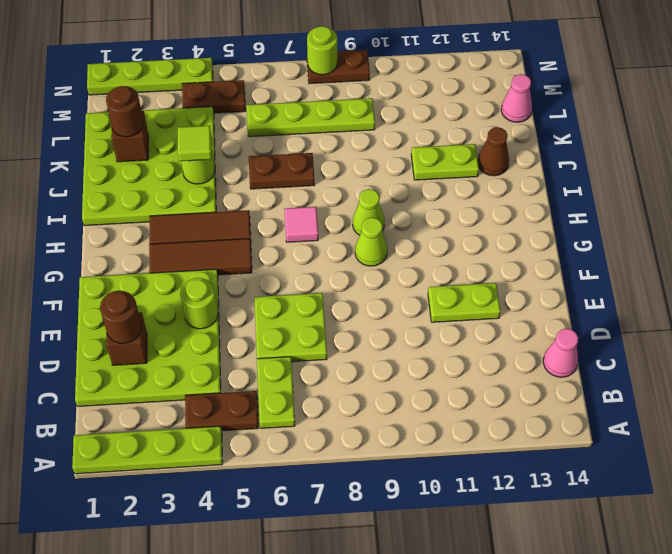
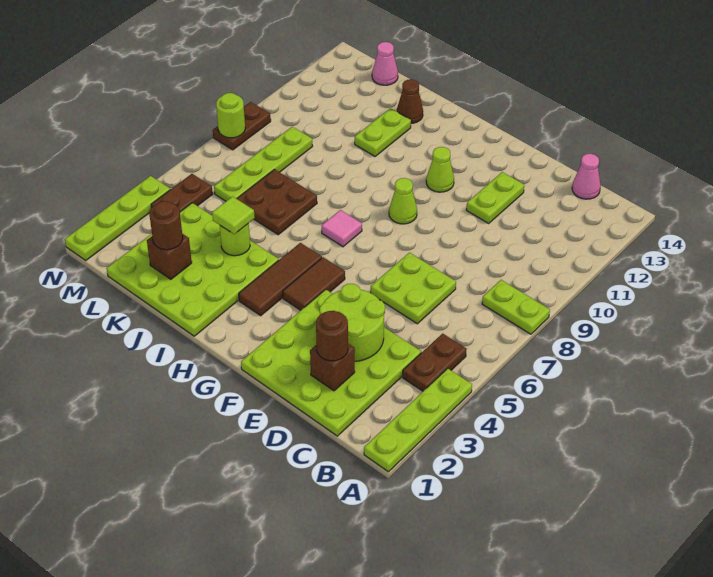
lime 1x2 plate [257,357,295,428] -> lime 1x2 plate moved to [482,280,550,334]
lime 1x1 round brick [180,278,218,329] -> lime 2x2 round brick [320,284,385,361]
brown 1x3 tile [149,239,252,275] -> brown 1x2 tile [283,257,345,310]
lime 1x1 cone [353,189,384,235] -> lime 1x1 cone moved to [426,147,454,192]
brown 1x2 plate [249,153,314,189] -> brown 2x2 plate [237,169,317,235]

